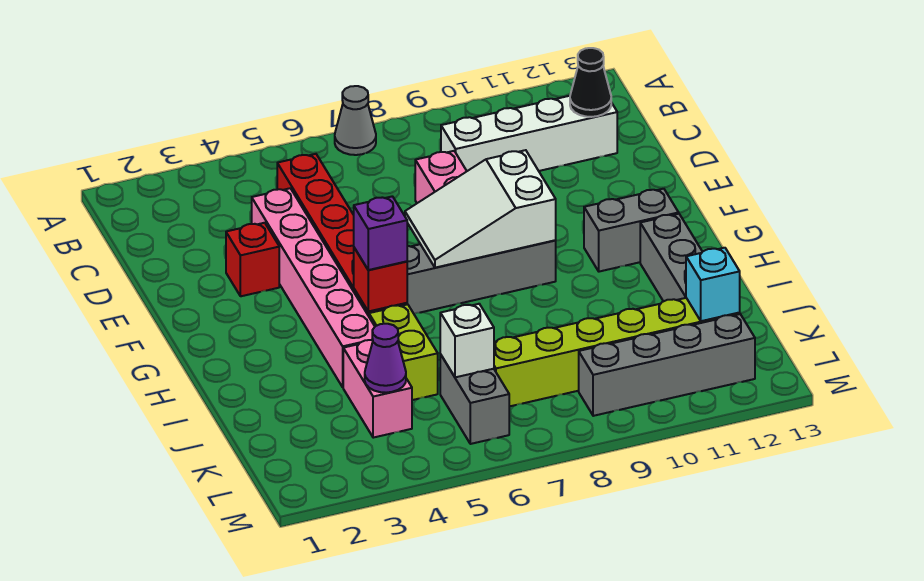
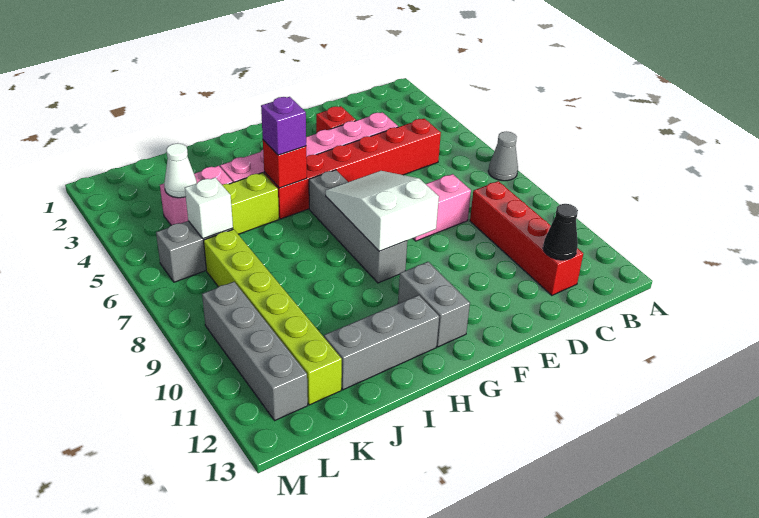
white 1x4 brick [441,96,617,171] -> red 1x4 brick [470,181,583,295]
purple 1x1 cone [365,324,406,393] -> white 1x1 cone [164,143,197,198]
cyan 1x1 brick [686,248,740,321] -> none

